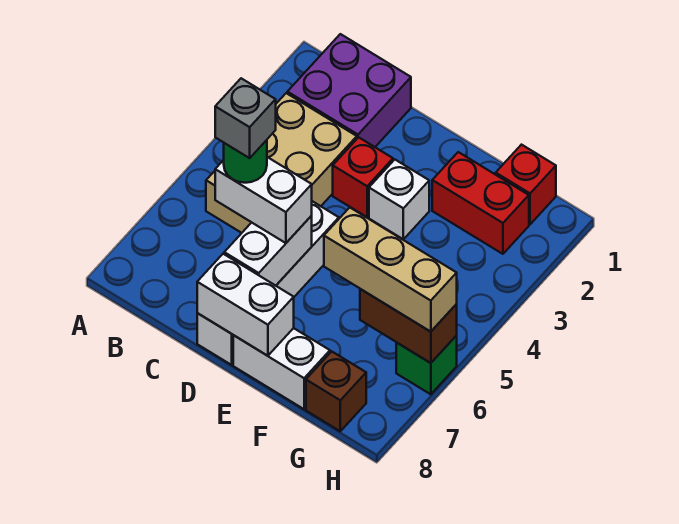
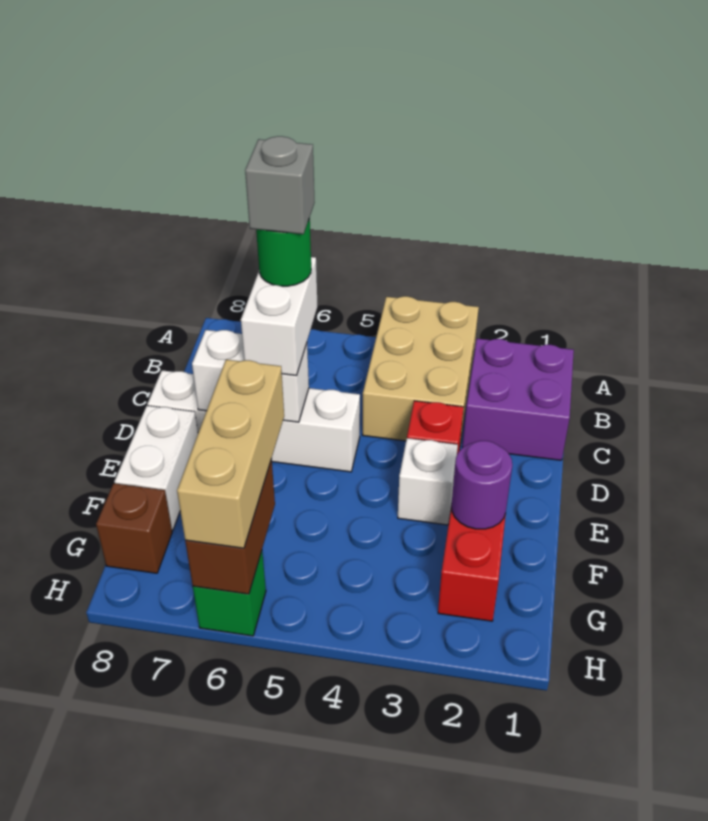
tan 2x3 brick [206,93,357,233] -> tan 2x3 brick turned to [362,296,479,443]
white 1x2 brick [197,254,294,356] -> none
none -> purple 1x1 round brick [451,441,512,529]
red 1x1 brick [496,145,556,224] -> none

